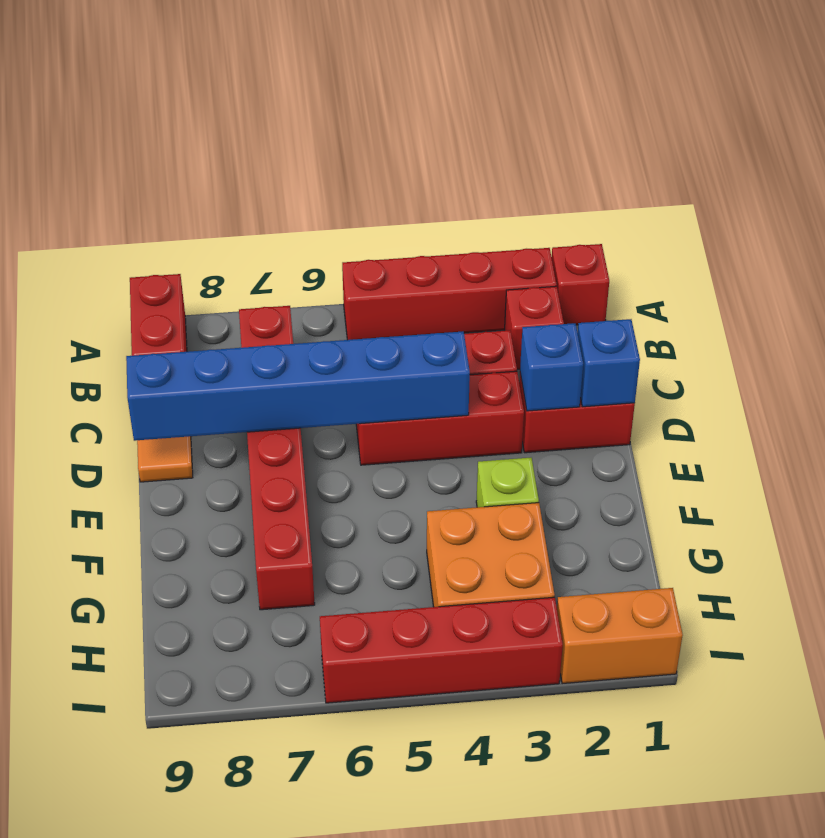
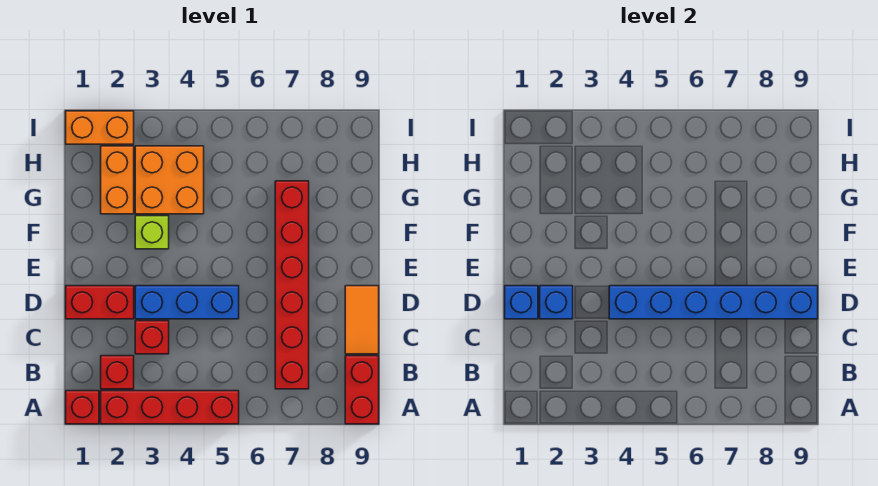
red 1x3 brick [356,371,524,465] -> blue 1x3 brick [135,286,239,319]
none -> orange 1x2 brick [101,146,134,214]
red 1x4 brick [320,597,563,703] -> none

